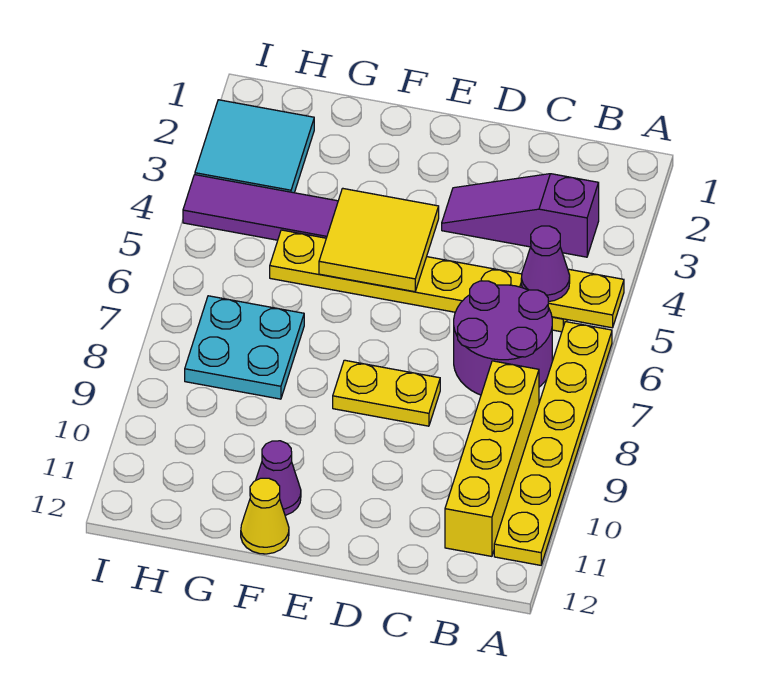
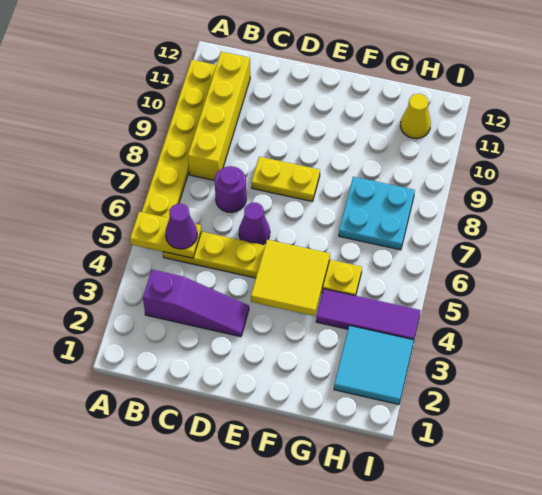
purple 2x2 round brick [454,281,552,395] -> purple 1x1 round brick [215,166,246,213]
purple 1x1 cone [256,441,301,515] -> purple 1x1 cone moved to [239,203,270,245]
yellow 1x1 cone [241,478,289,554] -> yellow 1x1 cone moved to [400,94,431,139]

